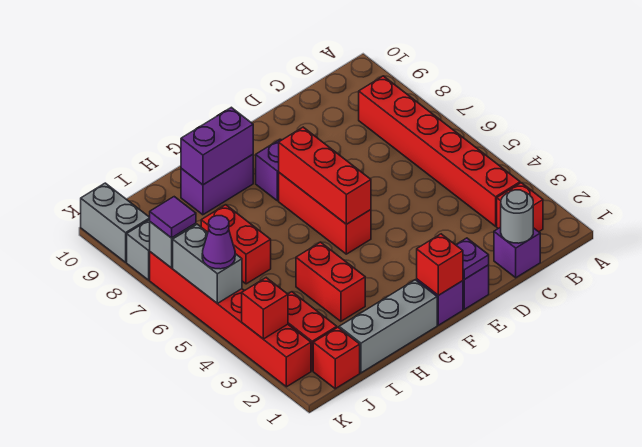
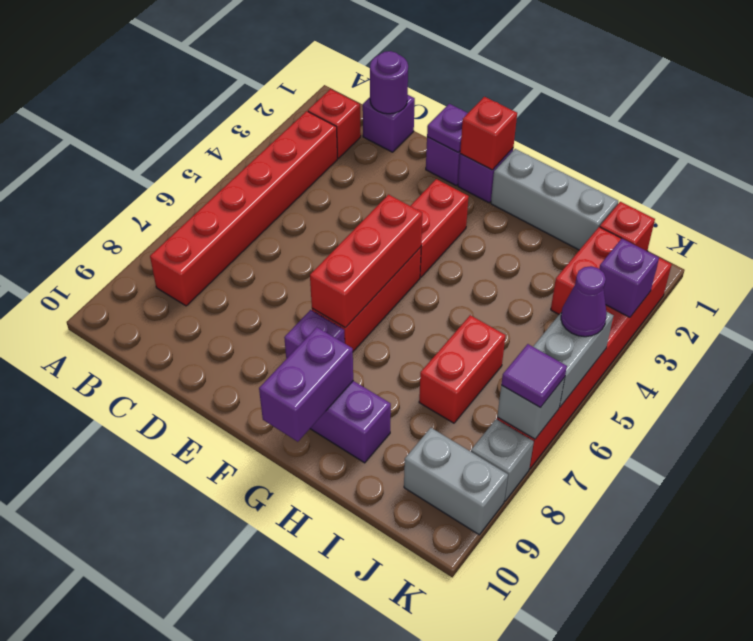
grey 1x1 round brick [501,190,533,243] -> purple 1x1 round brick [370,51,408,114]
purple 1x2 brick [181,107,253,185] -> purple 1x2 brick turned to [259,327,353,442]
red 1x2 brick [296,242,365,321] -> red 1x2 brick moved to [411,179,469,277]
red 1x1 brick [242,278,288,339] -> purple 1x1 brick [599,239,659,317]
grey 1x2 brick [81,183,150,262] -> grey 1x2 brick turned to [404,428,508,535]

